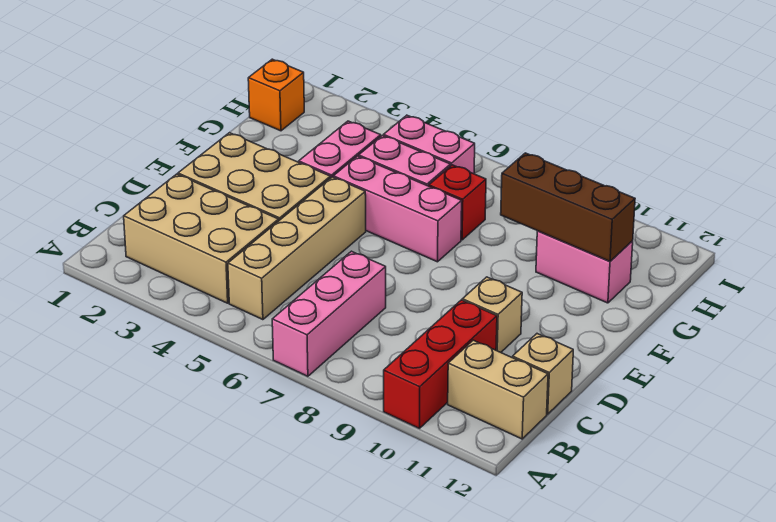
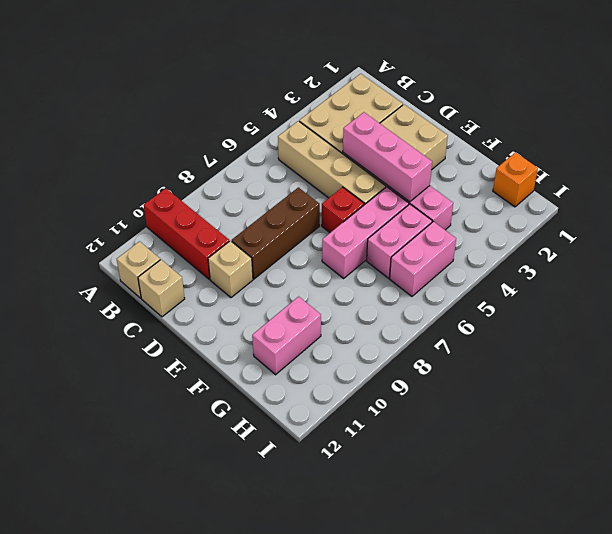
pink 1x3 brick [272,251,386,376] -> pink 1x3 brick moved to [343,112,432,202]
tan 1x2 brick [448,340,548,439] -> tan 1x1 brick [117,241,160,298]
red 1x1 brick [429,165,486,240] -> red 1x1 brick moved to [322,187,364,233]
brown 1x3 brick [501,153,635,261] -> brown 1x3 brick moved to [232,187,320,279]

